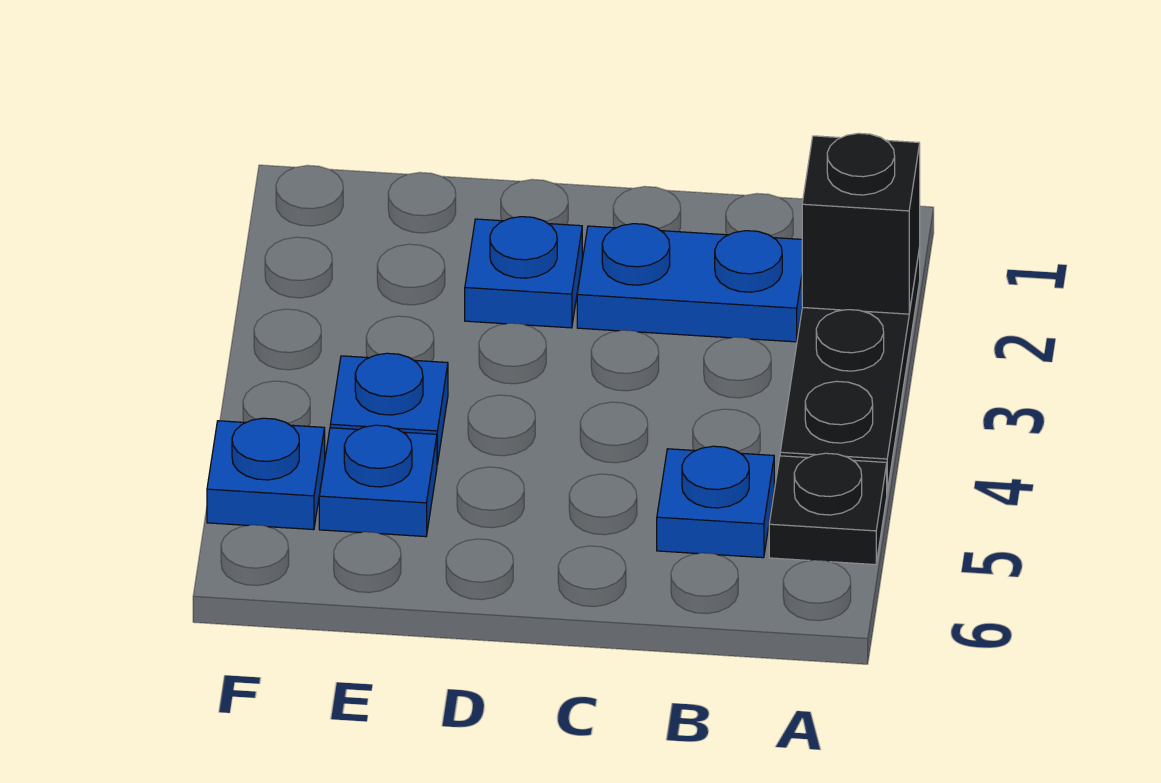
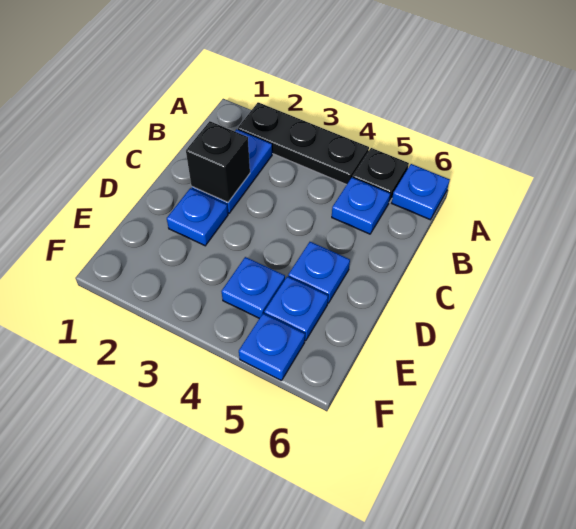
black 1x1 brick [802,133,920,314] -> black 1x1 brick moved to [186,121,250,202]
none -> blue 1x1 plate [392,164,450,220]
none -> blue 1x1 plate [288,242,350,303]

